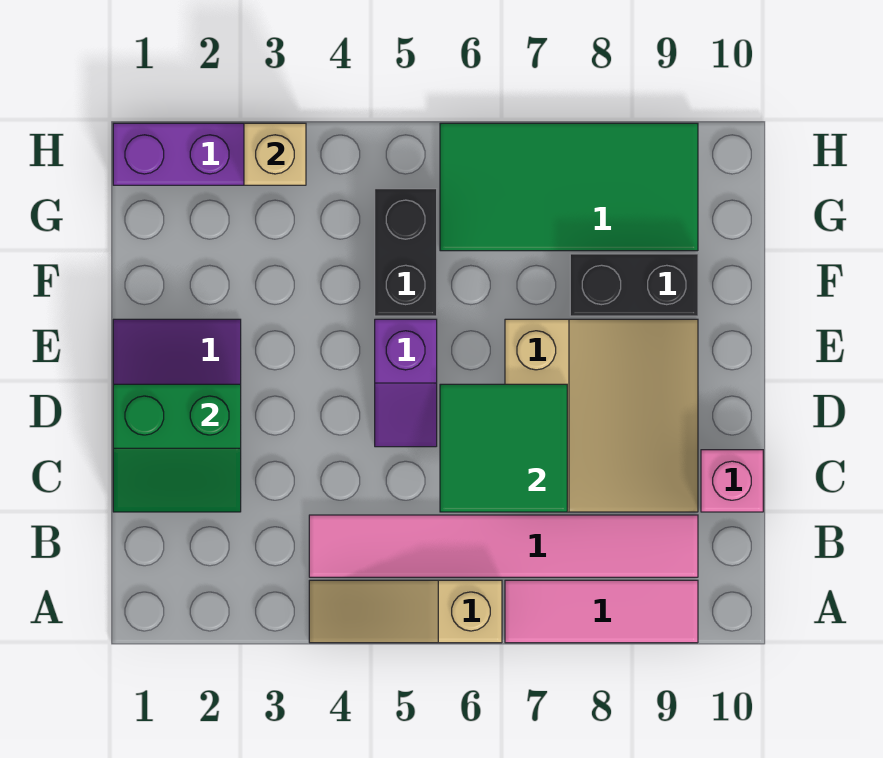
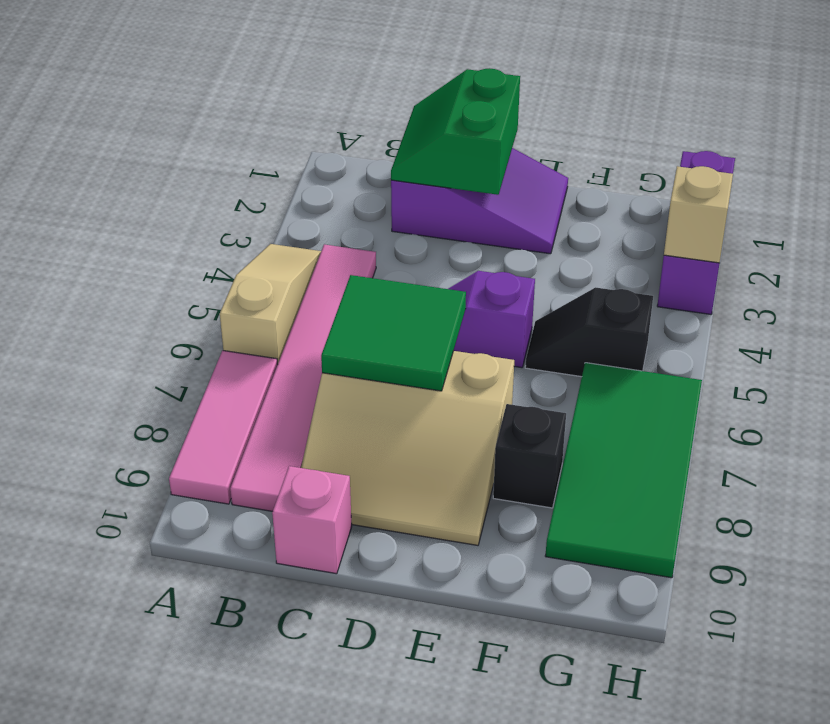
black 1x2 brick [375,189,437,316] -> black 1x2 slope [525,287,653,377]
black 1x2 brick [570,254,698,316] -> black 1x1 brick [493,404,566,508]

